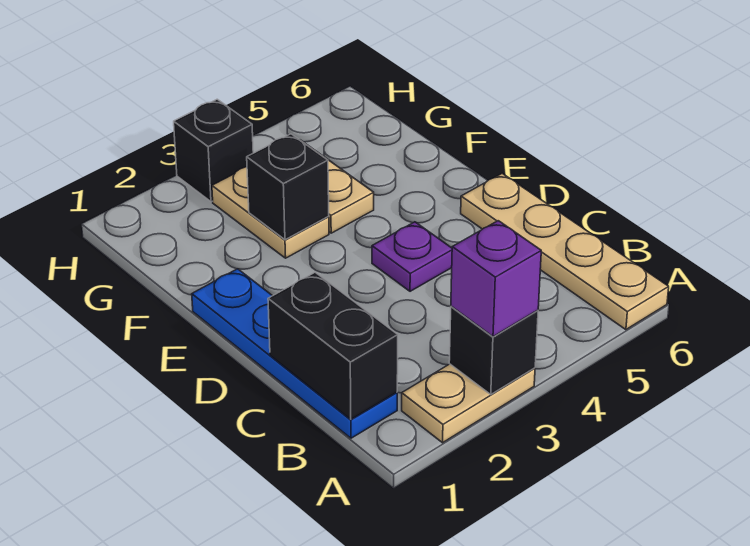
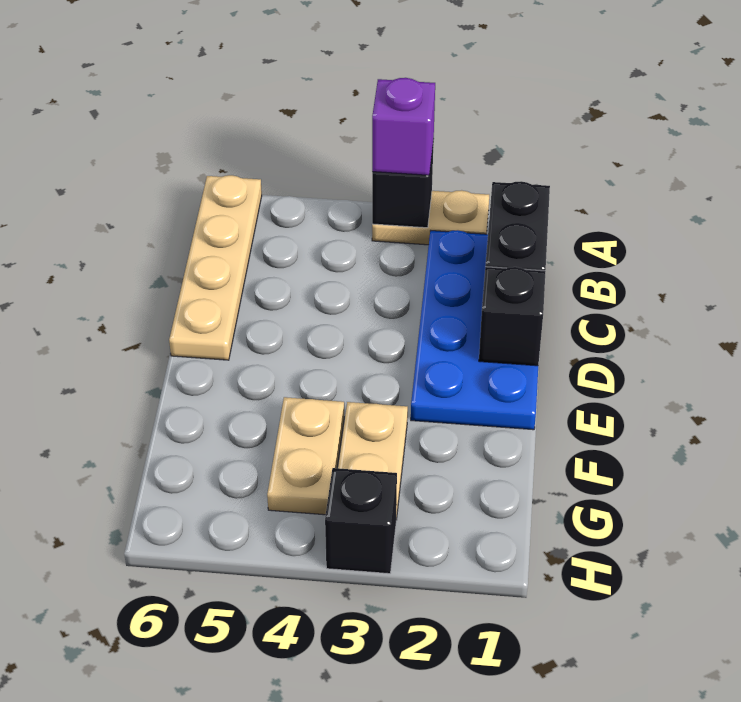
blue 1x4 plate [192,269,397,438] -> blue 2x4 plate [411,230,538,430]
purple 1x1 plate [372,222,452,291] -> none
black 1x1 brick [247,134,329,240] -> black 1x1 brick moved to [479,267,546,366]

